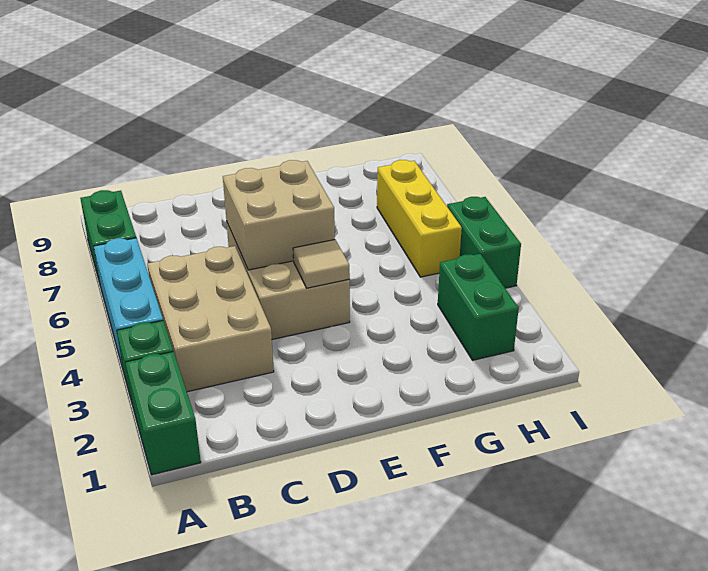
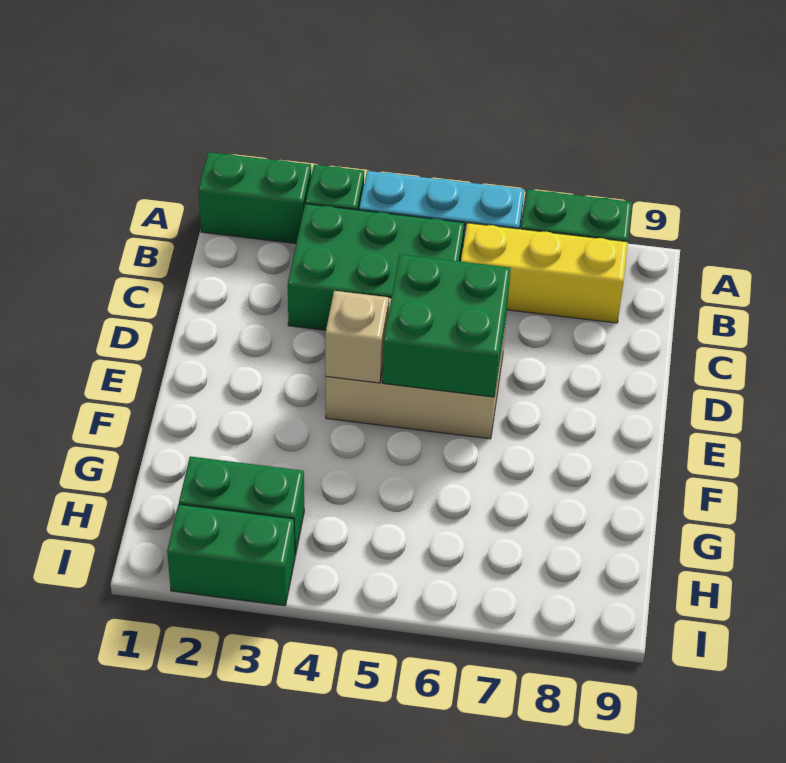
tan 2x3 brick [147,246,274,392] -> green 2x3 brick [288,204,464,330]
tan 2x2 brick [223,160,335,270] -> green 2x2 brick [383,254,511,397]
tan 1x1 tile [293,240,350,288] -> tan 1x1 brick [325,291,389,383]
yellow 1x3 brick [377,160,462,277] -> yellow 1x3 brick moved to [461,223,628,323]
green 1x2 brick [447,197,521,288] -> green 1x2 brick moved to [167,504,295,606]

